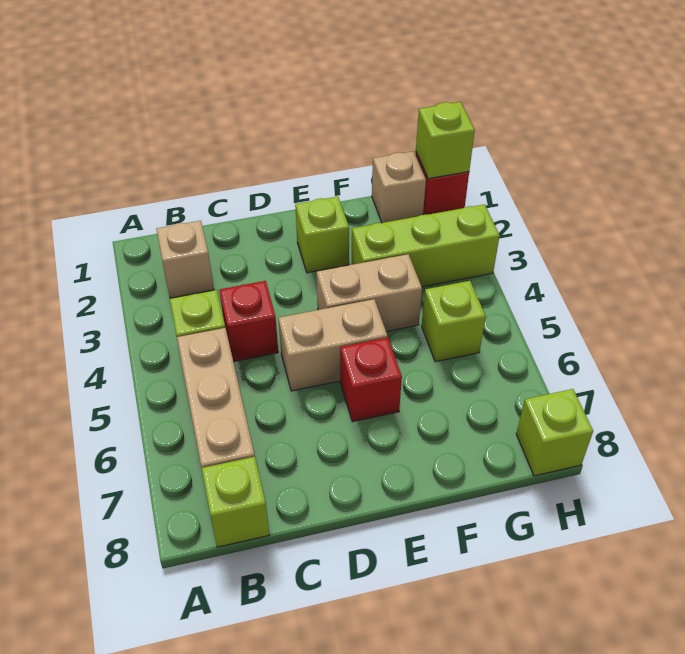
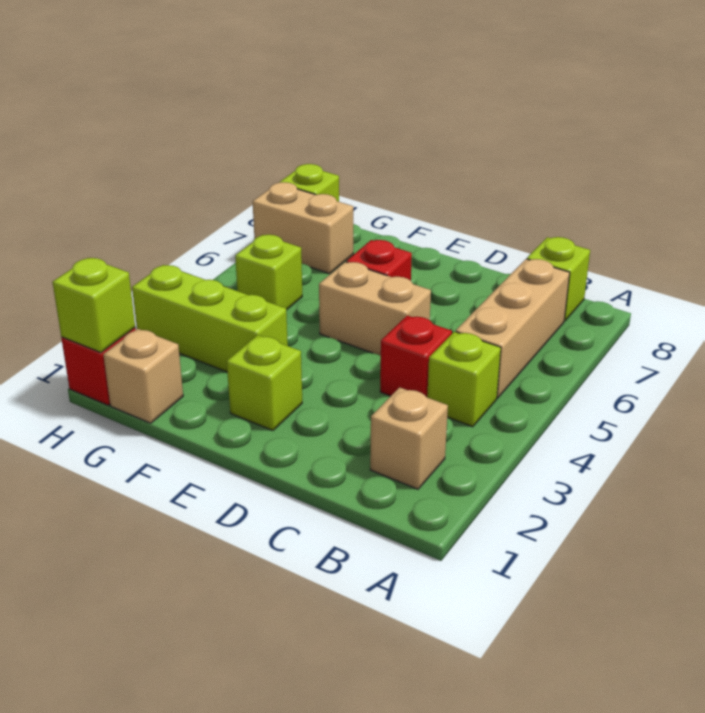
tan 1x2 brick [317,254,422,331] -> tan 1x2 brick moved to [253,182,353,274]

